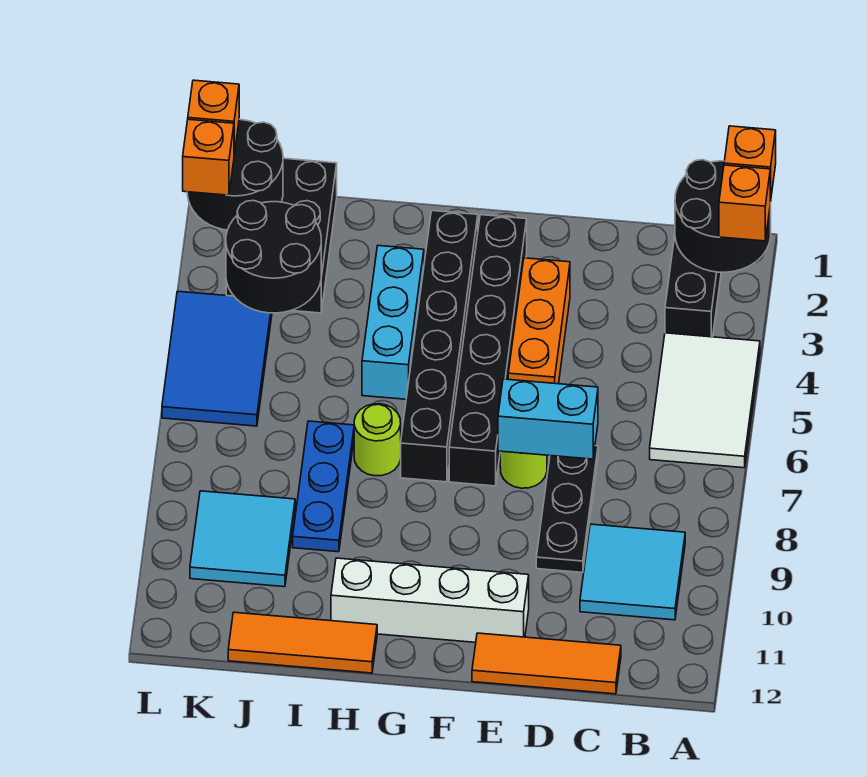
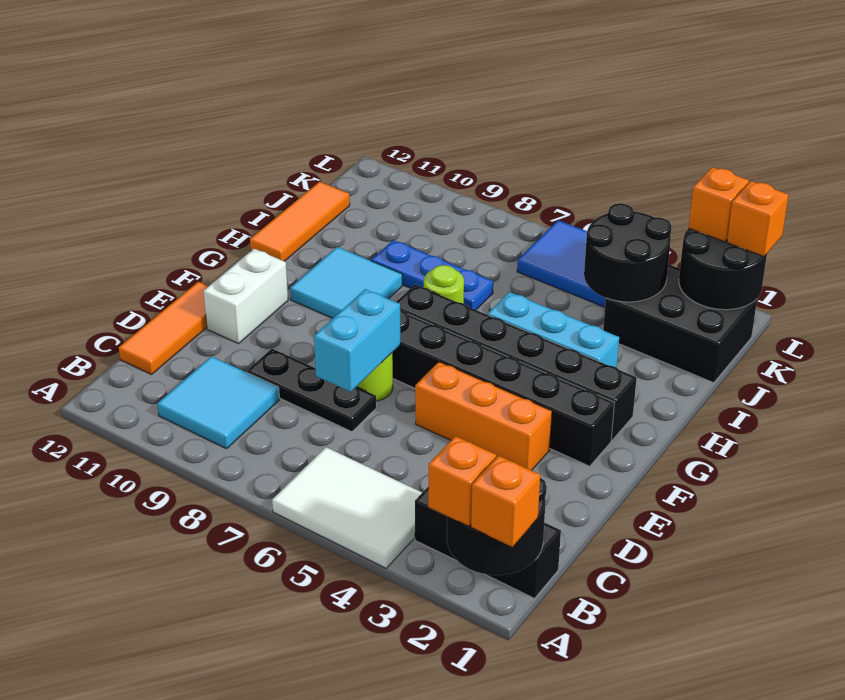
white 1x4 brick [331,558,529,642] -> white 1x2 brick [203,249,288,344]
cyan 2x2 tile [190,491,295,587] -> cyan 2x2 tile moved to [290,247,402,318]

